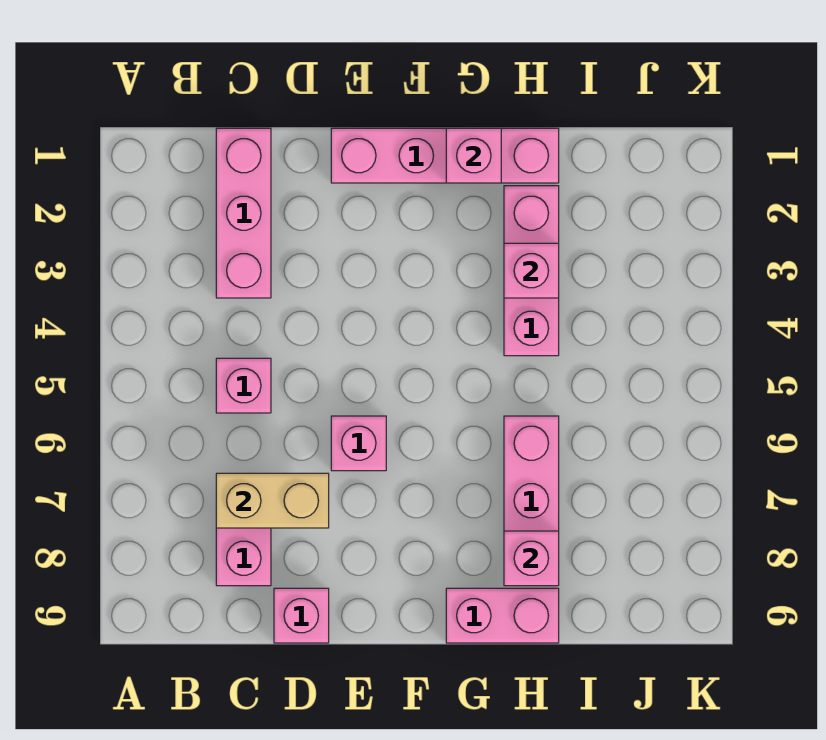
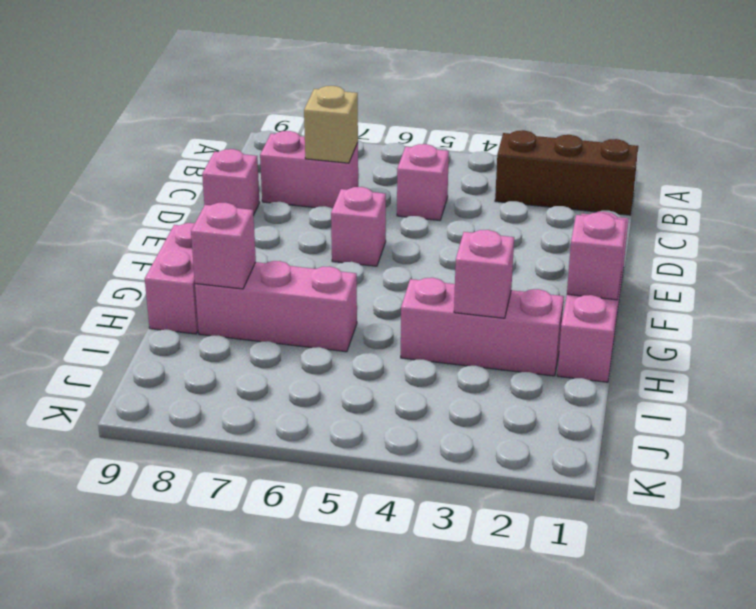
none -> brown 1x3 brick [495,130,638,215]
pink 1x3 brick [216,128,271,298] -> none
tan 1x2 brick [216,473,329,528] -> tan 1x1 brick [304,86,358,163]

